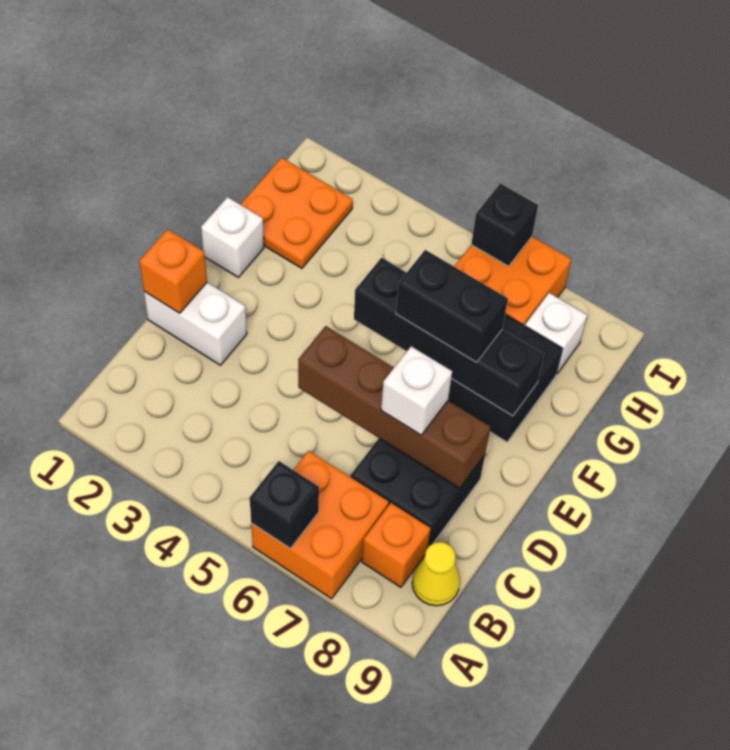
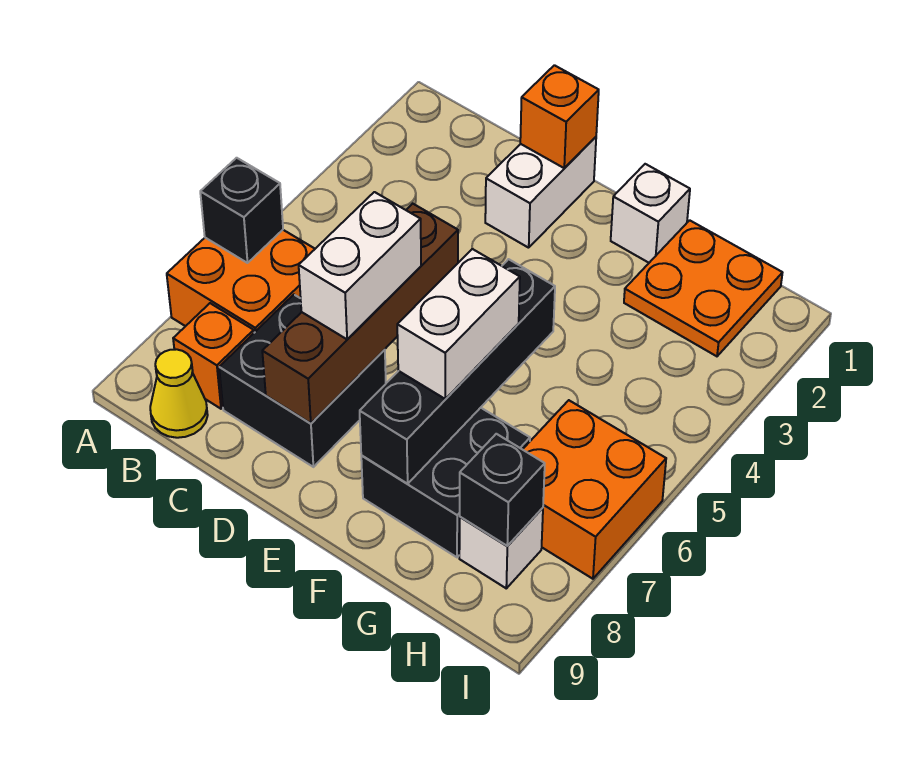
white 1x1 brick [381,346,452,435] -> white 1x2 brick [299,192,421,339]
black 1x2 brick [396,250,508,362] -> white 1x2 brick [397,249,520,399]
black 1x1 brick [471,183,538,266] -> black 1x1 brick moved to [460,434,545,546]

